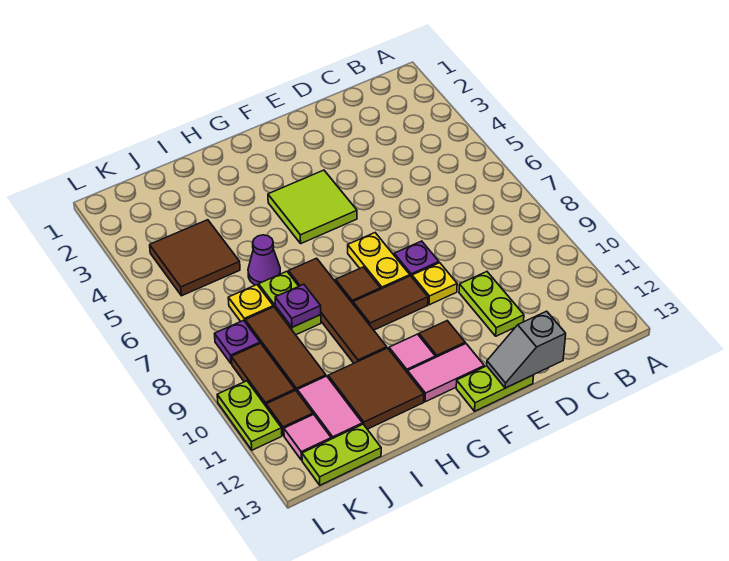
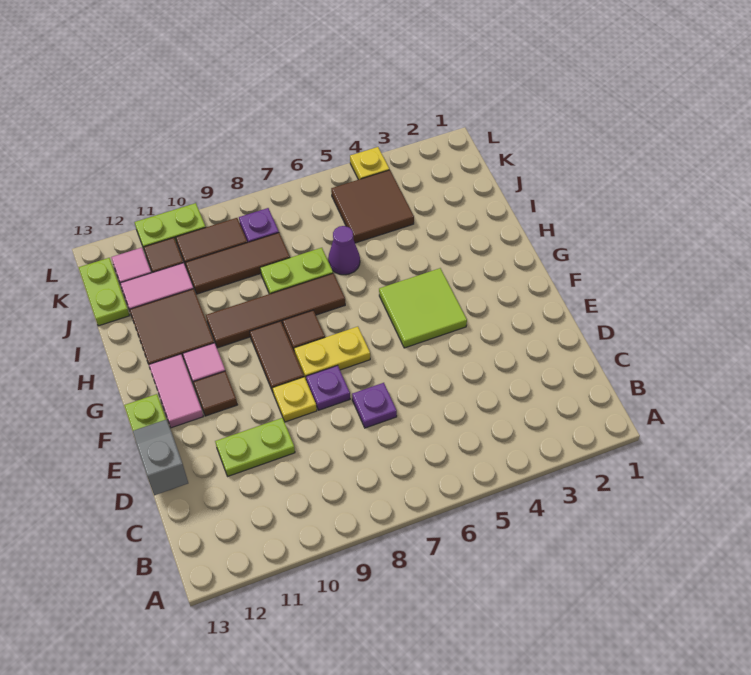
purple 1x1 plate [275,284,321,327] -> purple 1x1 plate moved to [352,383,397,428]
yellow 1x1 plate [228,285,273,321] -> yellow 1x1 plate moved to [350,147,389,180]

